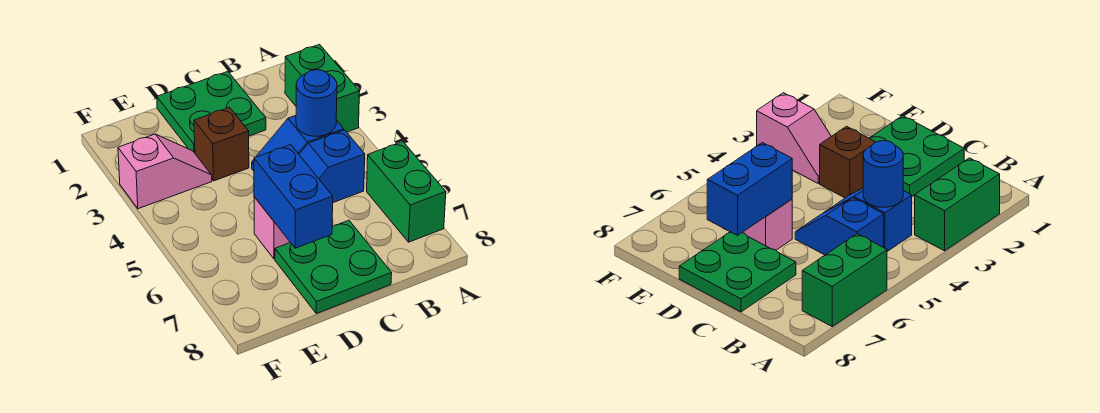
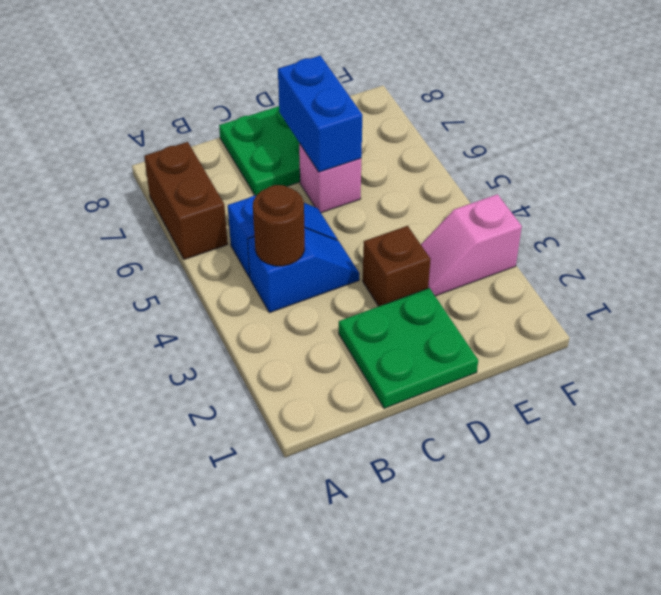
green 1x2 brick [285,44,360,132] -> none
green 1x2 brick [367,142,446,242] -> brown 1x2 brick [144,142,228,259]
blue 1x1 round brick [296,70,337,136] -> brown 1x1 round brick [253,185,305,266]

